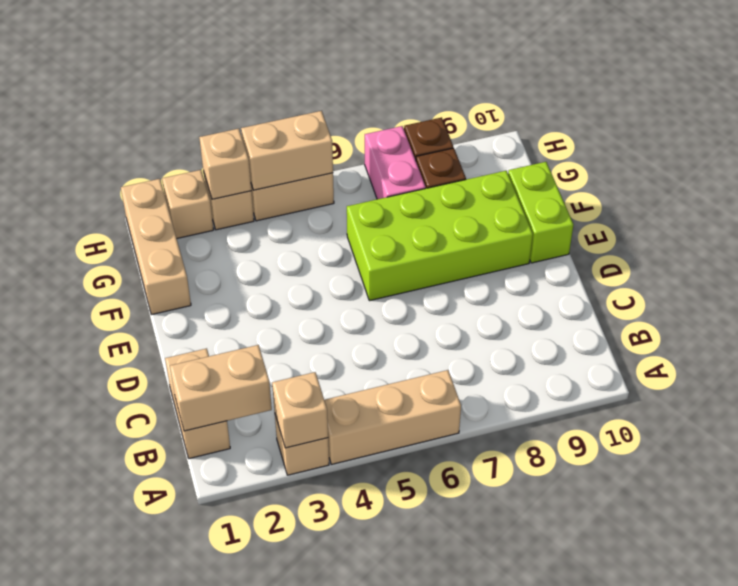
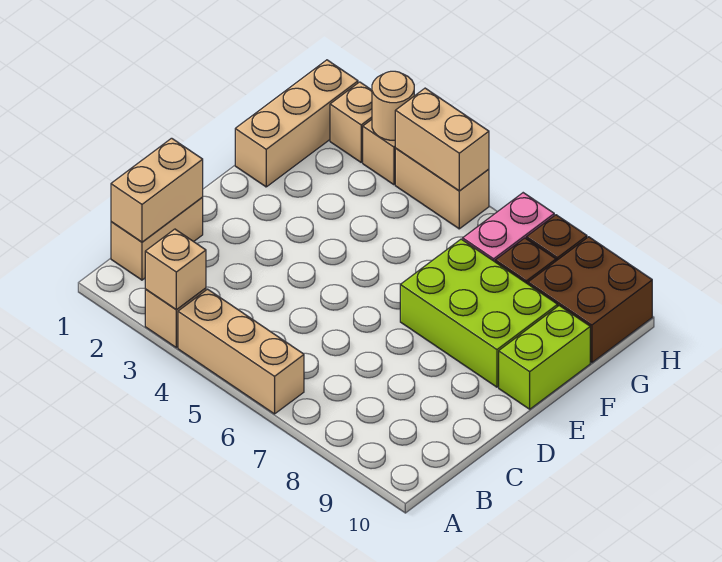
tan 1x2 brick [170,345,272,431] -> tan 1x2 brick turned to [111,138,203,242]
lime 2x4 brick [347,171,533,301] -> lime 2x3 brick [400,239,558,387]
none -> brown 2x2 brick [528,237,652,363]
tan 1x1 brick [199,129,251,199] -> tan 1x1 round brick [372,71,414,140]

